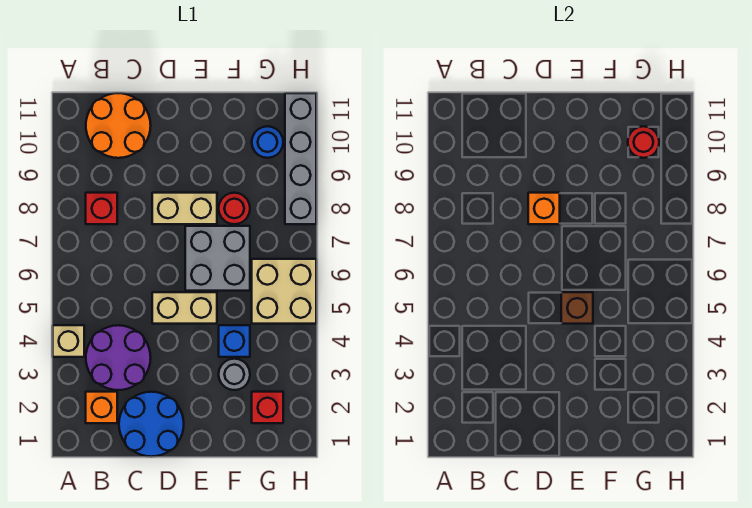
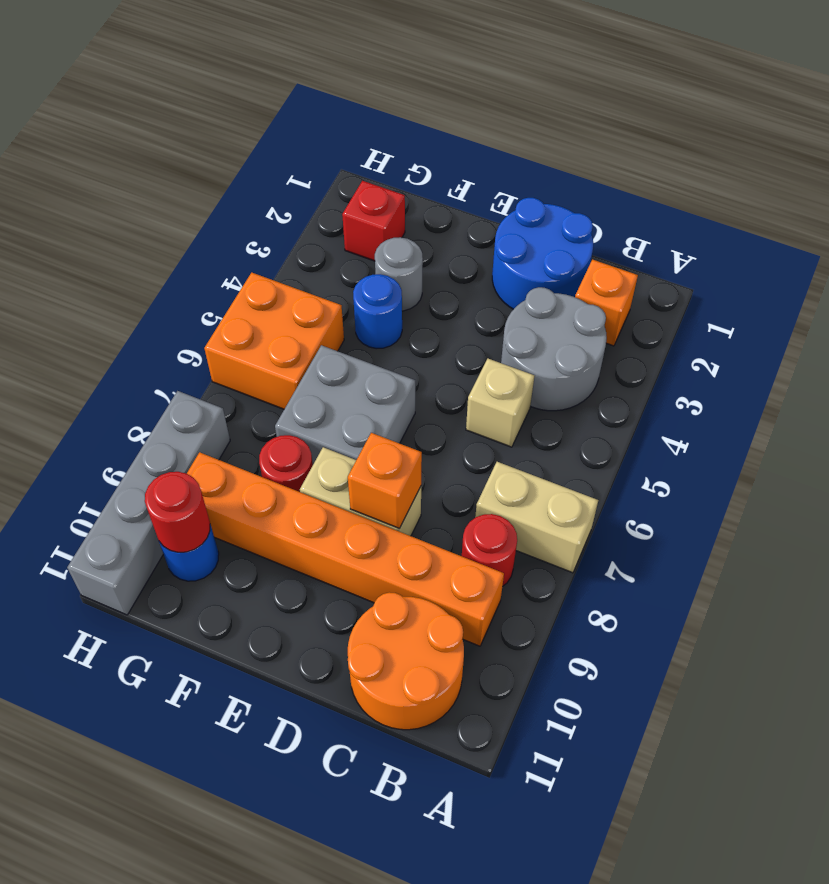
tan 1x1 brick [53,325,84,357] -> tan 1x1 brick moved to [466,359,534,447]
purple 2x2 round brick [86,325,151,390] -> grey 2x2 round brick [501,287,607,411]
red 1x1 brick [86,193,117,224] -> red 1x1 round brick [462,514,517,587]
none -> orange 1x6 brick [187,452,504,646]
tan 1x2 brick [152,292,217,324] -> tan 1x2 brick moved to [475,462,598,573]
brown 1x1 brick [561,292,593,324] -> none
blue 1x1 brick [219,325,250,357] -> blue 1x1 round brick [353,274,402,349]
tan 2x2 brick [252,259,316,324] -> orange 2x2 brick [204,273,344,409]

